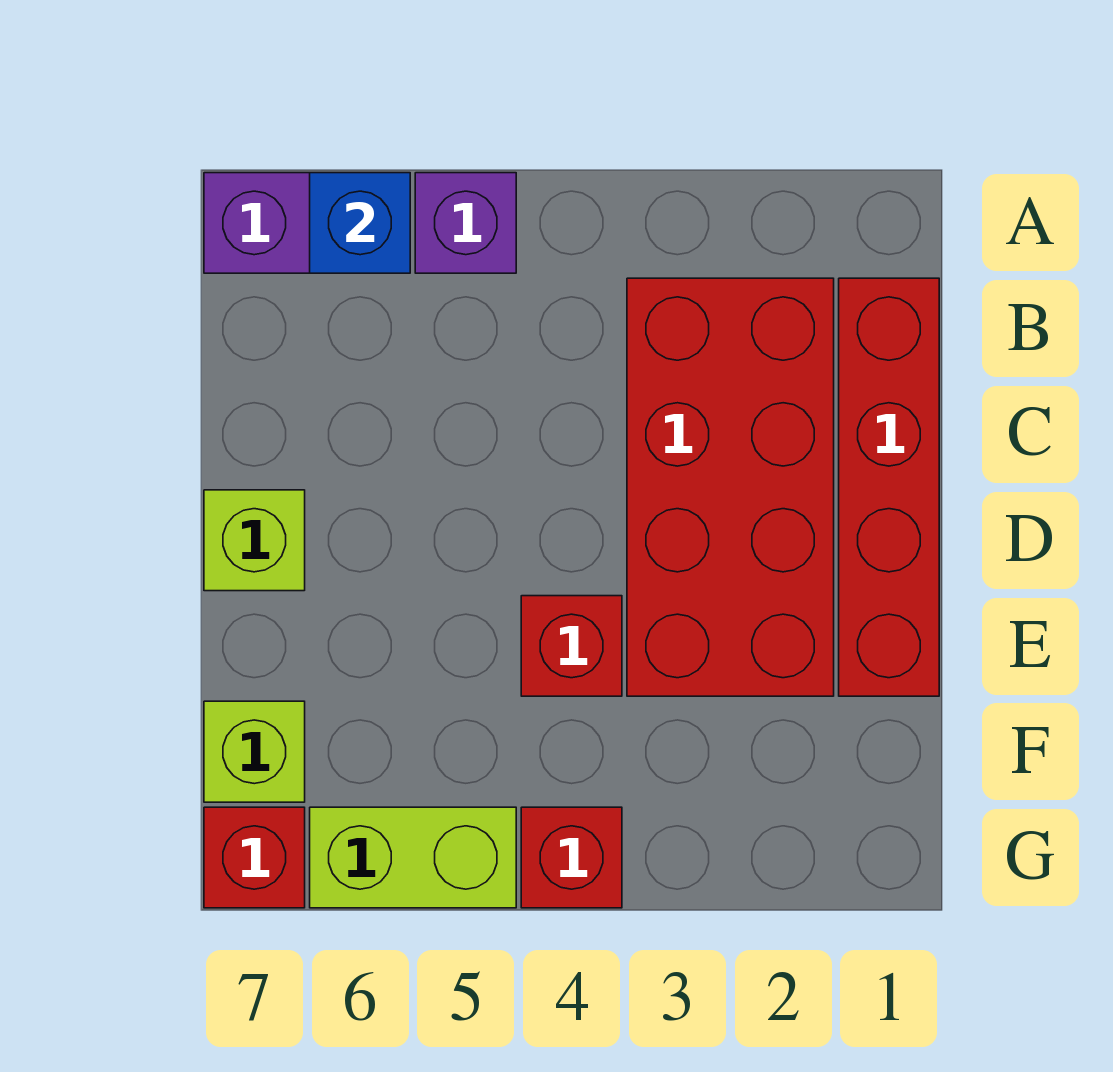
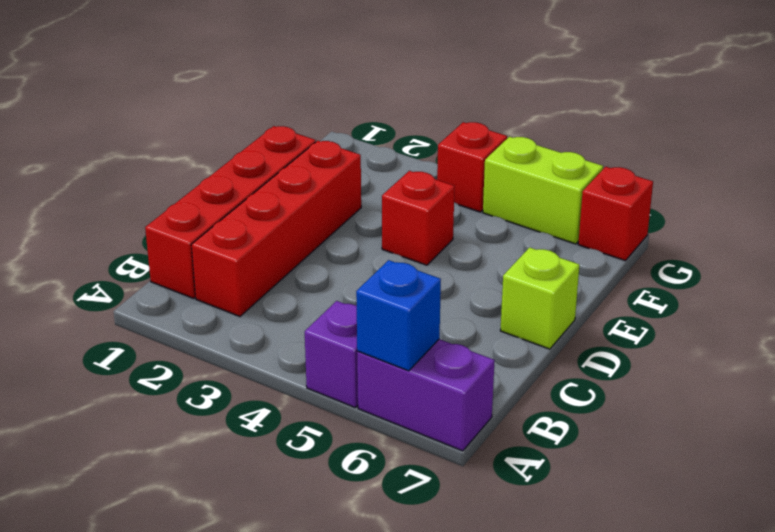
red 2x4 brick [627,278,834,696] -> red 1x4 brick [191,141,361,316]
lime 1x1 brick [204,701,305,802] -> none

